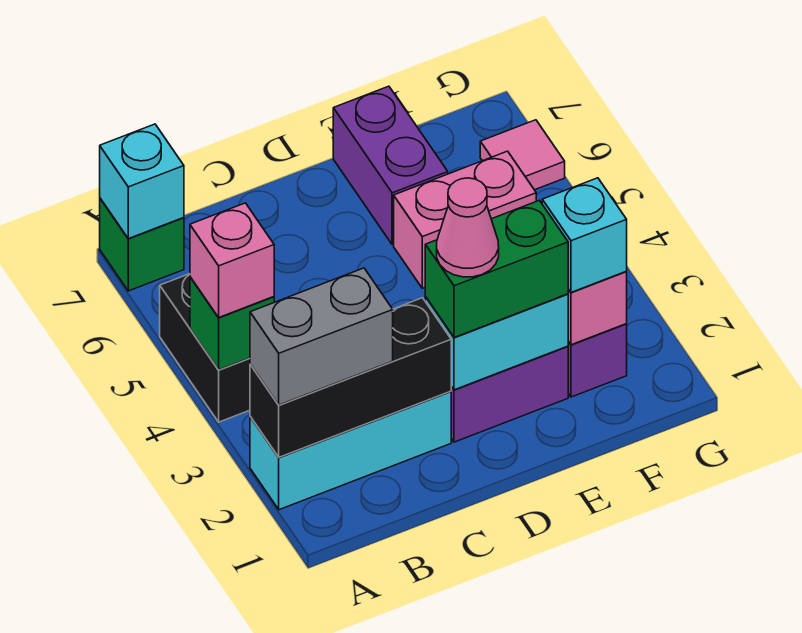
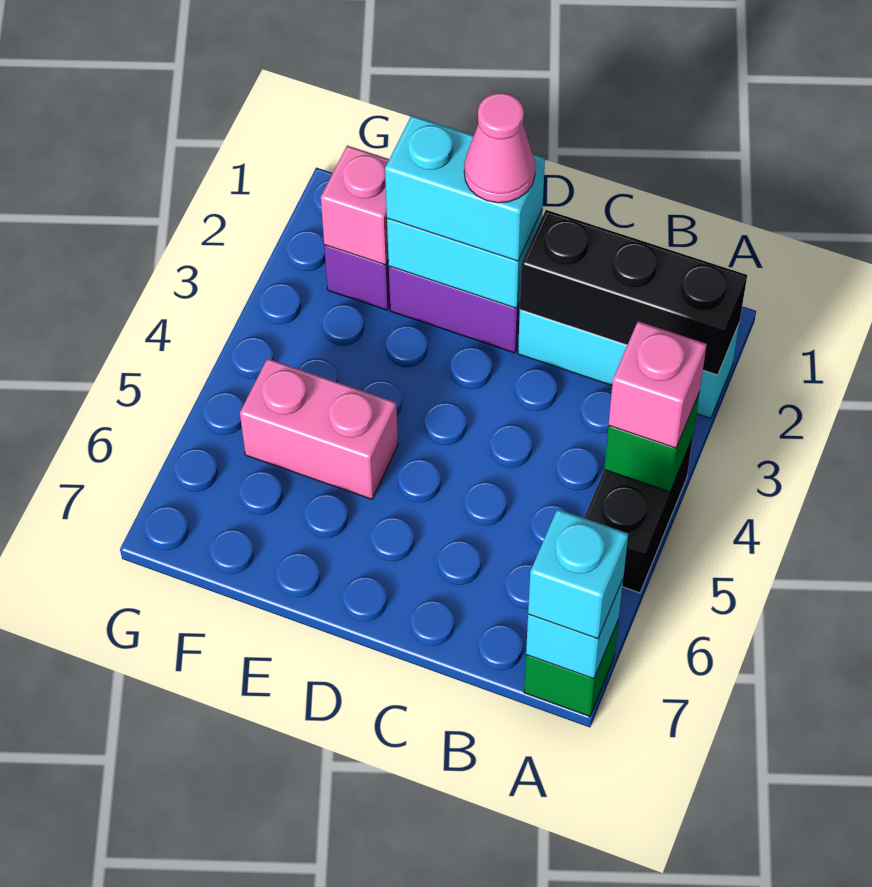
grey 1x2 brick [250,268,393,405] -> none
green 1x2 brick [425,200,568,338] -> cyan 1x2 brick [385,115,545,261]
purple 1x2 brick [333,86,448,245] -> none
cyan 1x1 brick [542,178,627,292] -> cyan 1x1 brick moved to [528,509,628,639]
pink 1x1 tile [480,120,565,190] -> none

